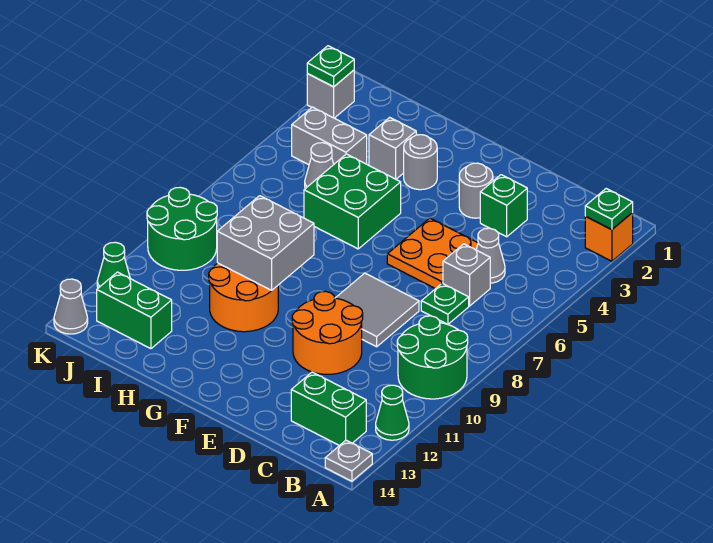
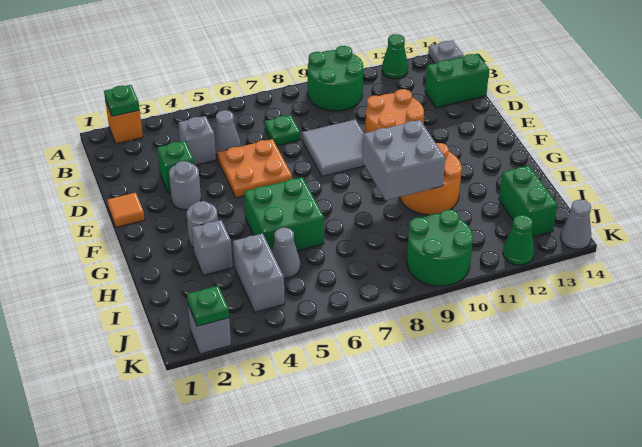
green 1x2 brick [291,372,366,446] -> green 1x2 brick turned to [425,54,489,108]
grey 1x1 brick [443,244,490,306] -> grey 1x1 brick moved to [178,116,216,165]
none -> orange 1x1 tile [107,193,145,227]

